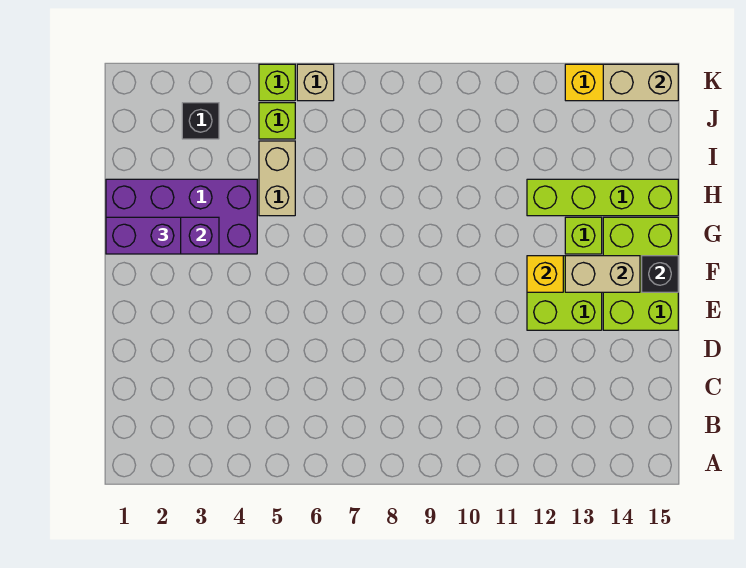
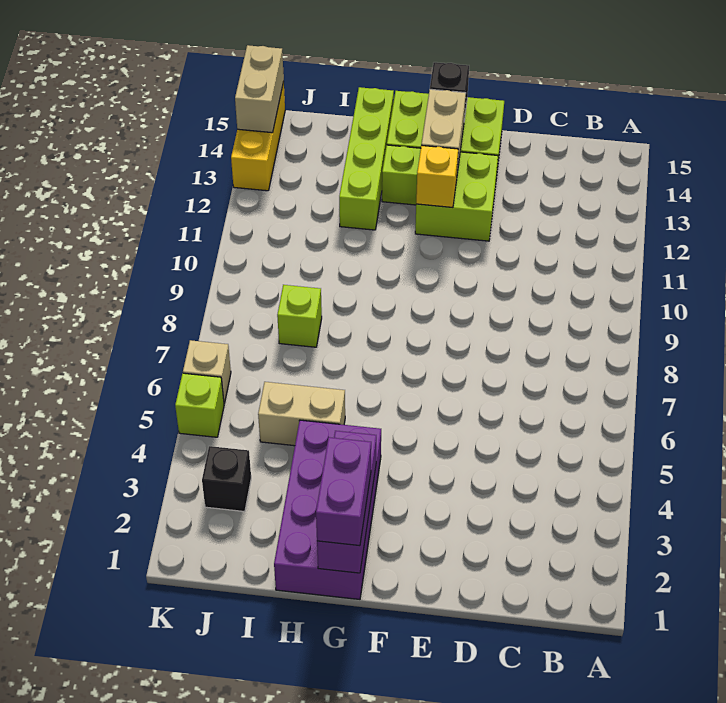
lime 1x1 brick [259,103,295,139] -> lime 1x1 brick moved to [277,285,322,347]

